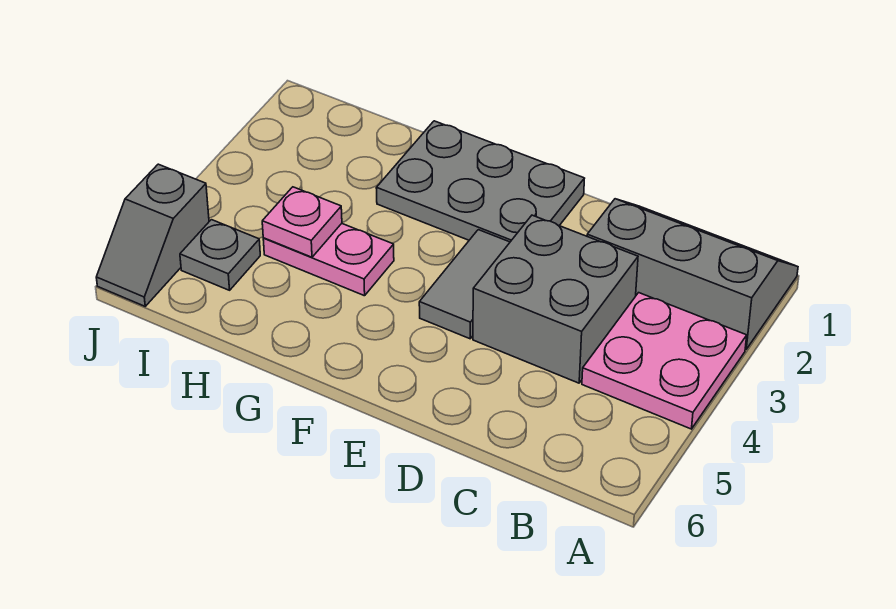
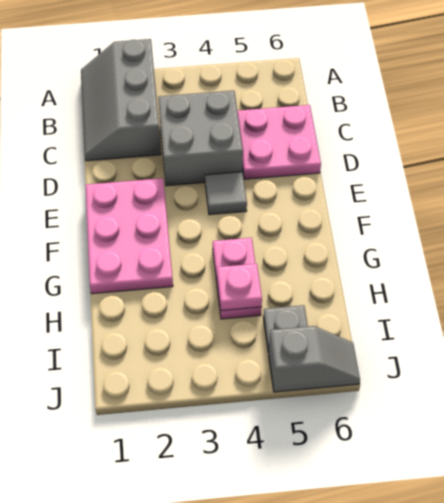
pink 2x2 plate [582,293,747,429] -> pink 2x2 plate moved to [237,105,321,179]
grey 2x3 plate [376,121,585,242] -> pink 2x3 plate [85,178,173,294]
grey 1x2 tile [419,230,510,339] -> grey 1x1 tile [205,172,247,215]

